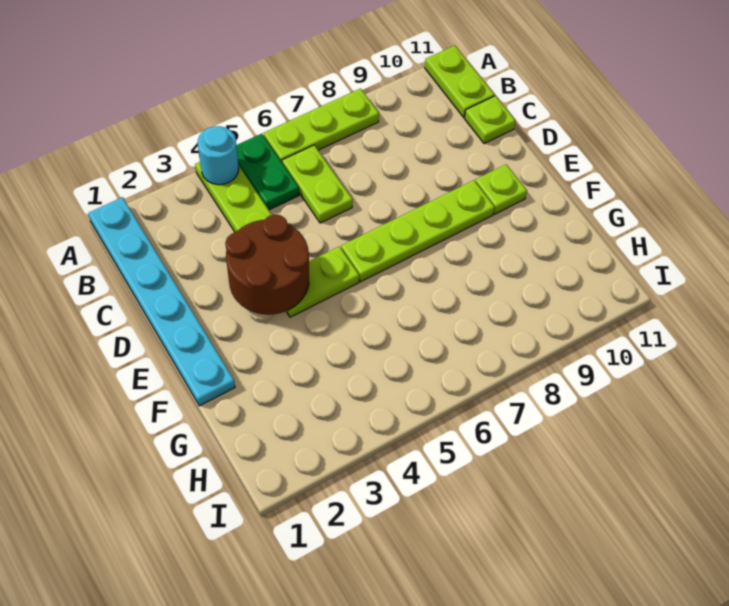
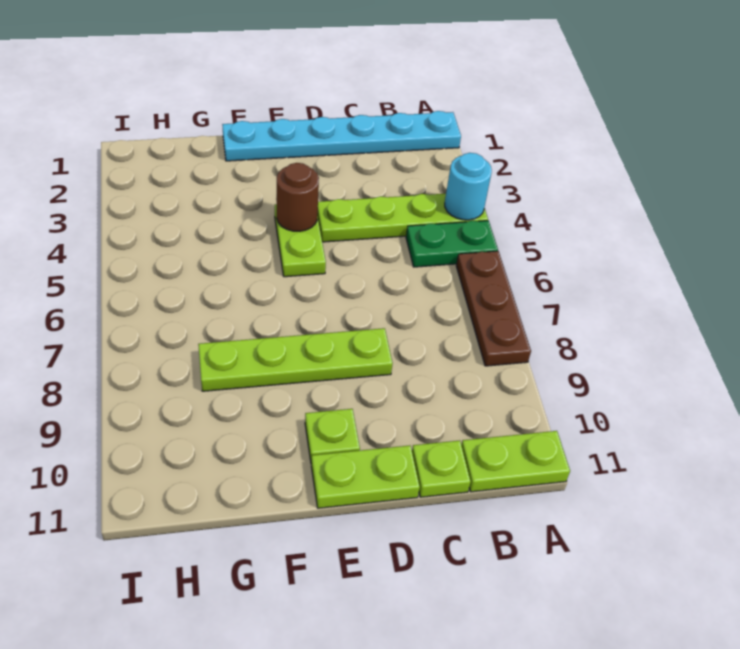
lime 1x3 plate [264,89,379,162] -> brown 1x3 plate [456,251,531,366]
lime 1x2 plate [282,145,353,223] -> lime 1x2 plate moved to [311,445,420,508]
brown 2x2 round brick [225,214,309,315] -> brown 1x1 round brick [277,163,319,231]
lime 1x4 plate [341,180,495,282] -> lime 1x4 plate turned to [198,328,393,391]

